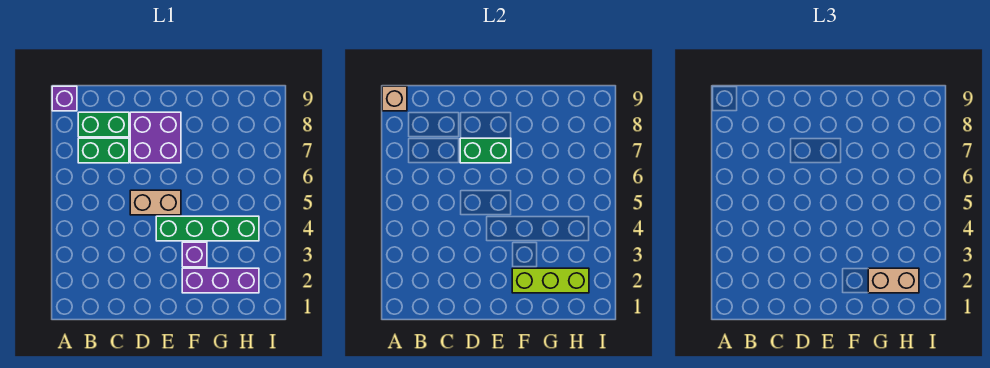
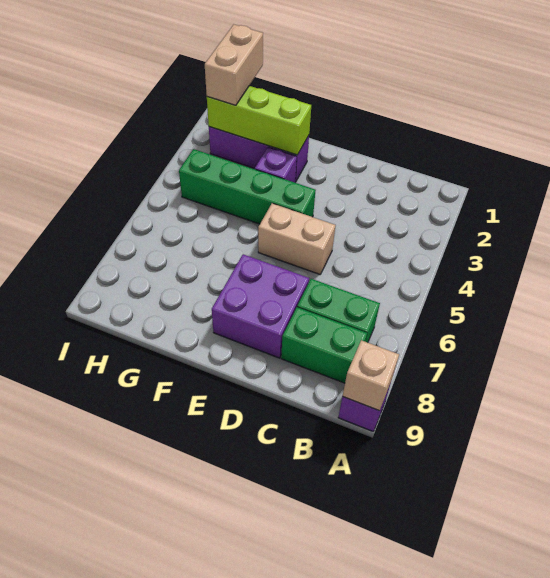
green 1x2 brick [460,138,511,163] -> none
tan 1x2 brick [868,268,919,293] -> tan 1x2 brick turned to [205,25,263,105]

